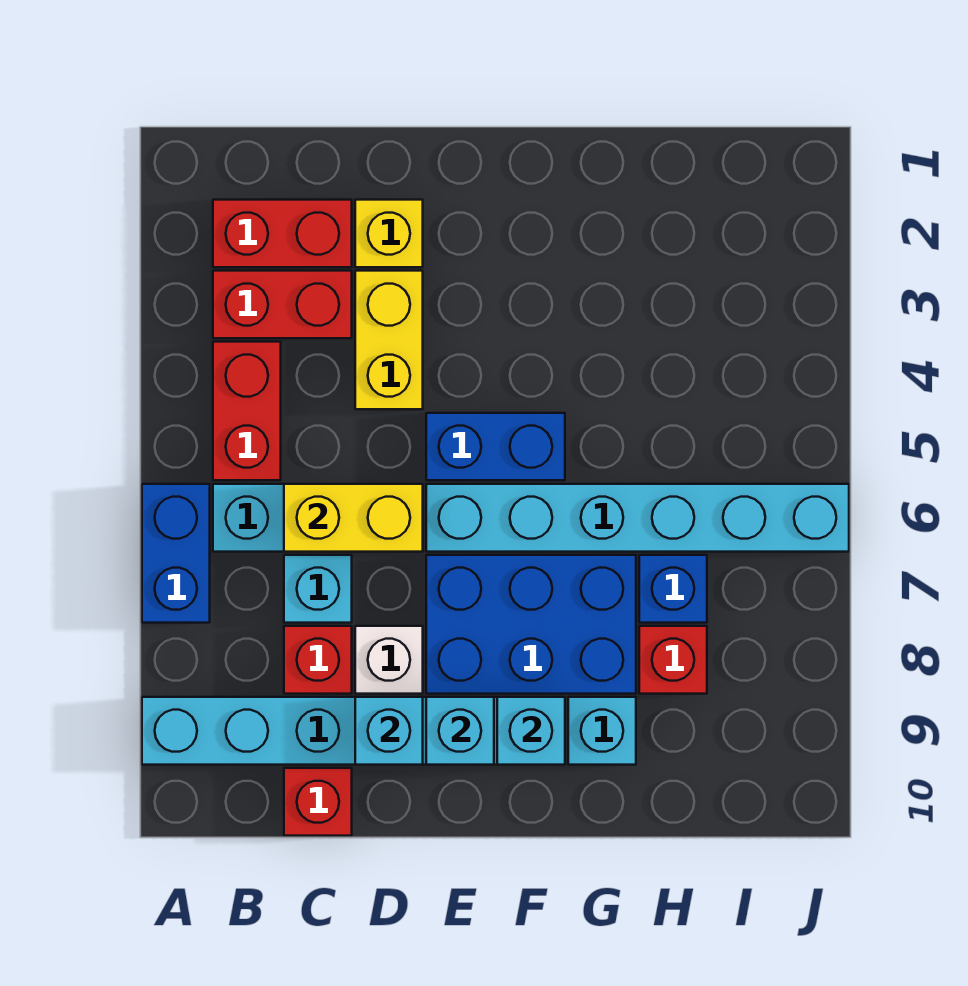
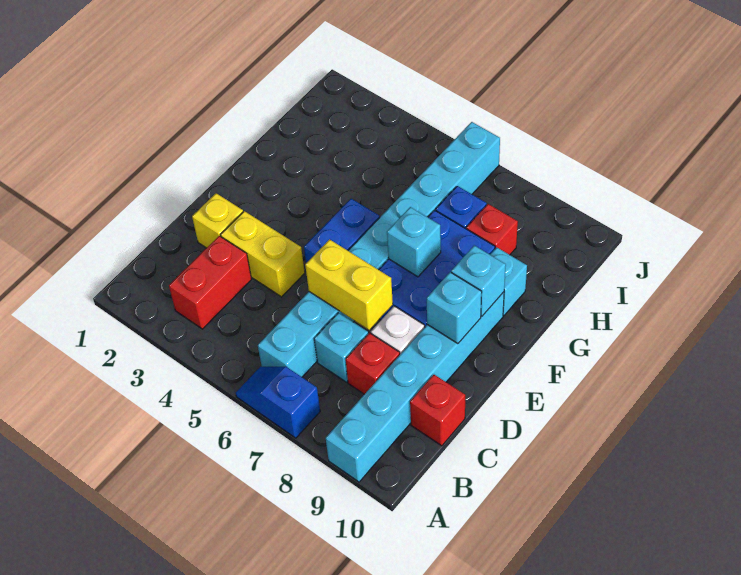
blue 1x2 brick [142,484,210,623] -> blue 1x2 slope [236,367,320,438]
red 1x2 brick [213,200,352,267] -> none
red 1x2 brick [213,342,281,480] -> none
yellow 1x2 brick [284,484,423,552] -> yellow 1x2 brick turned to [305,239,393,330]
cyan 1x1 brick [355,697,423,765] -> cyan 1x1 brick moved to [387,207,441,277]

